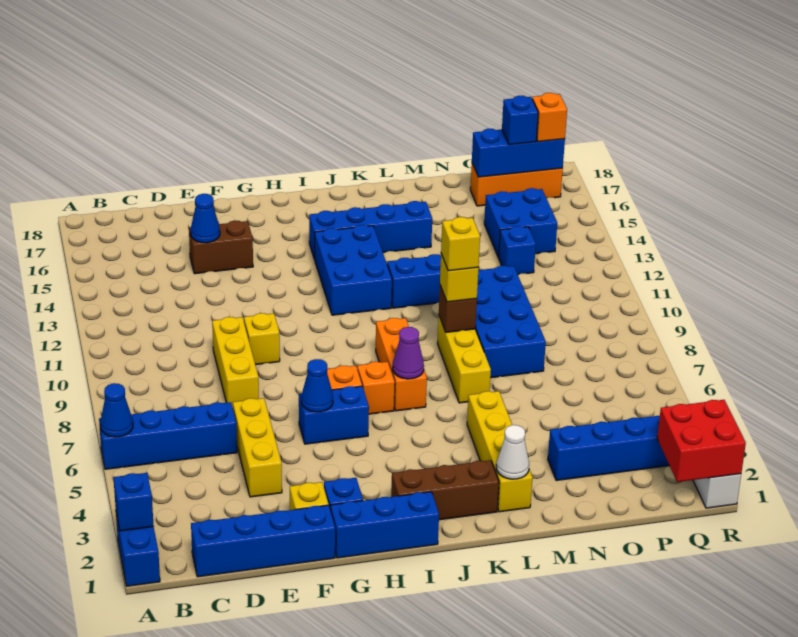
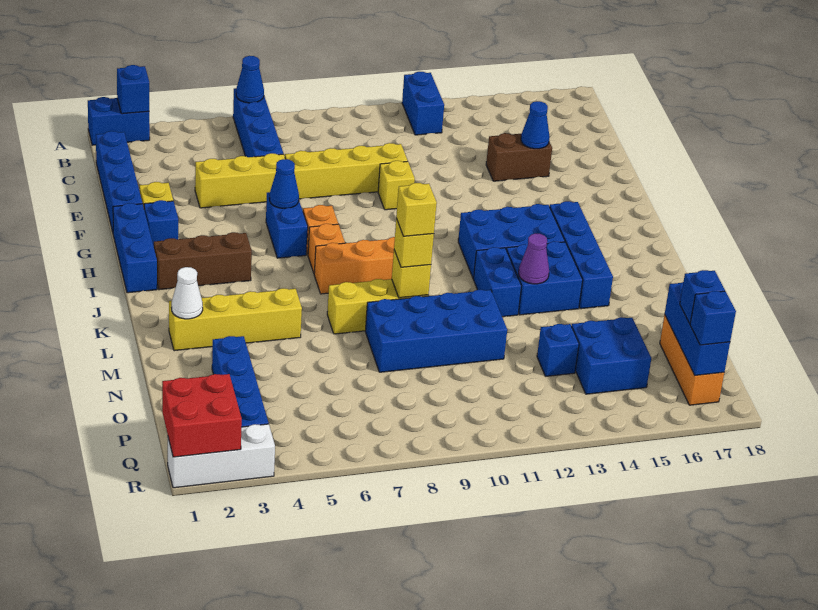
none -> blue 1x2 brick [402,72,444,135]
yellow 1x3 brick [212,317,259,407] -> yellow 1x4 brick [285,143,408,199]
brown 1x2 brick [189,220,253,274] -> brown 1x2 brick turned to [486,133,552,181]
brown 1x3 brick [391,460,499,520] -> brown 1x3 brick turned to [154,232,252,290]
purple 1x1 cone [393,327,424,379] -> purple 1x1 cone moved to [519,233,549,284]
none -> blue 2x2 brick [507,241,583,315]
brown 1x1 brick [439,285,477,332] -> yellow 1x1 brick [392,250,431,298]
orange 1x1 brick [532,93,567,142] -> blue 1x1 brick [690,291,736,345]

